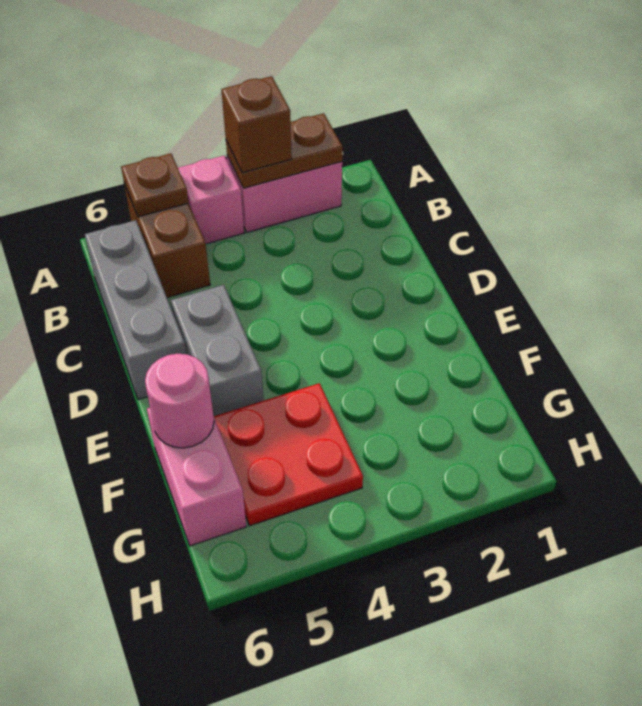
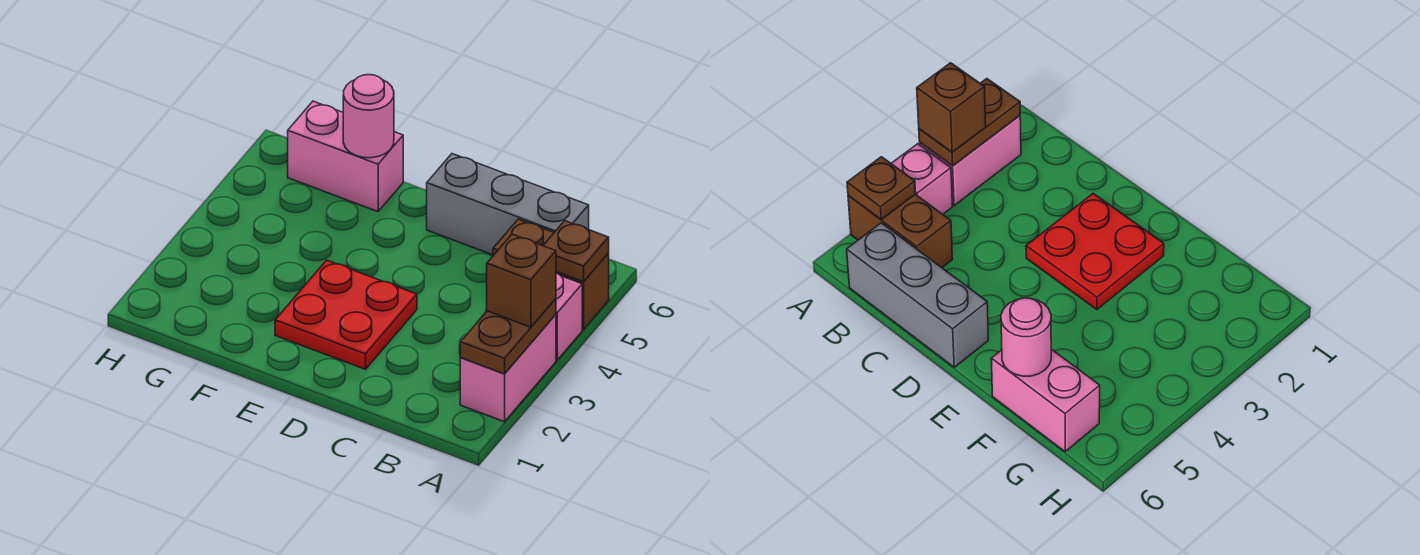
grey 1x2 brick [171,285,263,416] -> none
red 2x2 plate [214,383,363,526] -> red 2x2 plate moved to [275,260,417,369]

